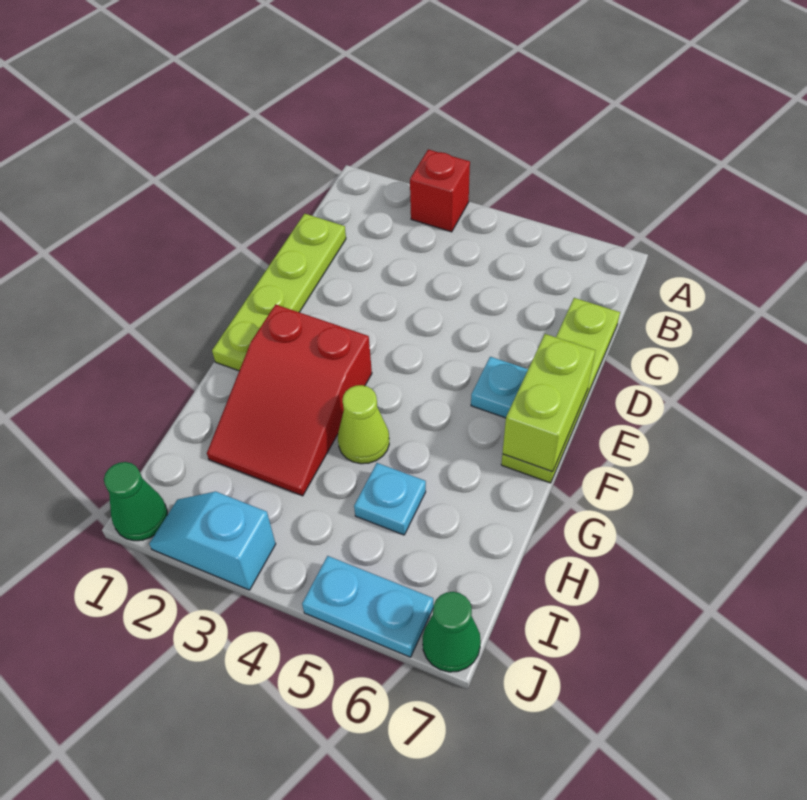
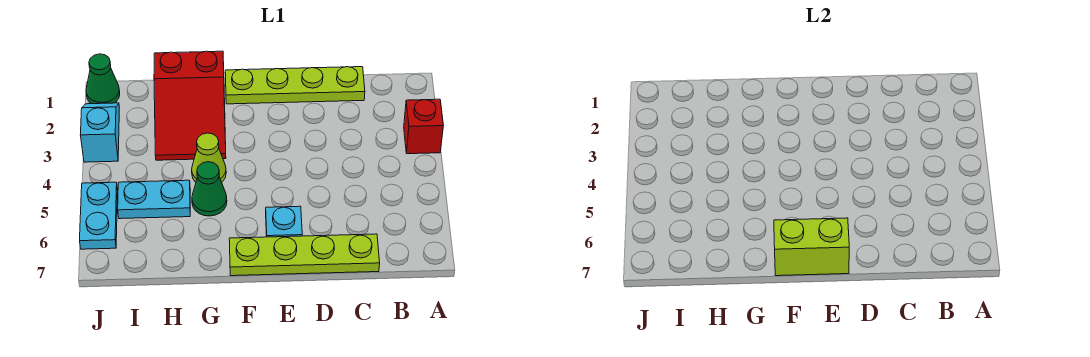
red 2x3 slope [207,304,372,496] -> red 2x3 slope turned to [154,51,226,160]
cyan 1x1 plate [354,463,426,535] -> cyan 1x2 plate [118,180,190,219]
green 1x1 cone [422,592,481,672] -> green 1x1 cone moved to [192,162,227,216]

